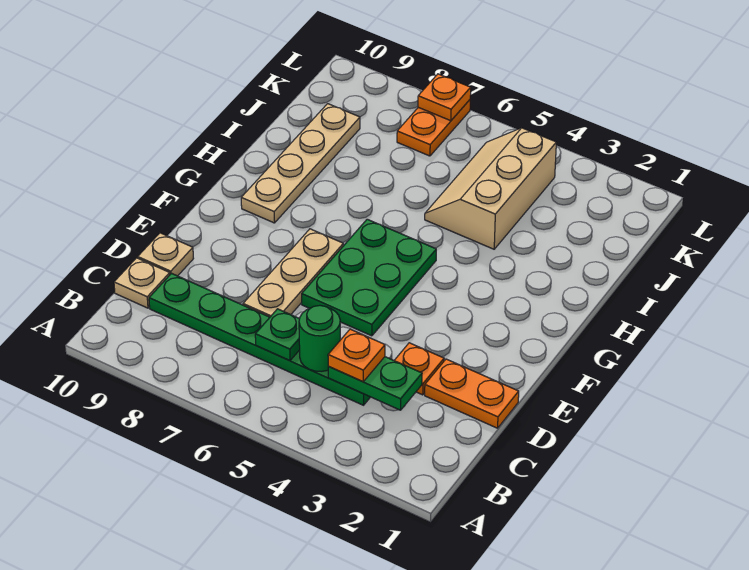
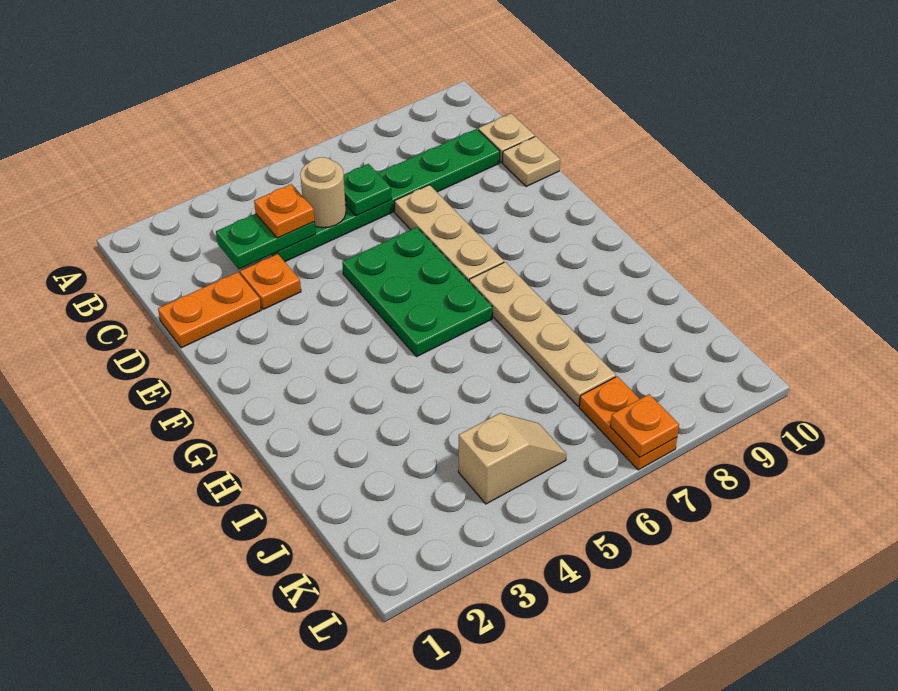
green 1x1 round brick [299,305,340,371] -> tan 1x1 round brick [300,157,346,228]
tan 1x4 plate [241,104,360,223] -> tan 1x4 plate moved to [469,262,616,406]
tan 2x3 slope [425,128,556,249] -> tan 1x2 slope [459,413,566,504]

